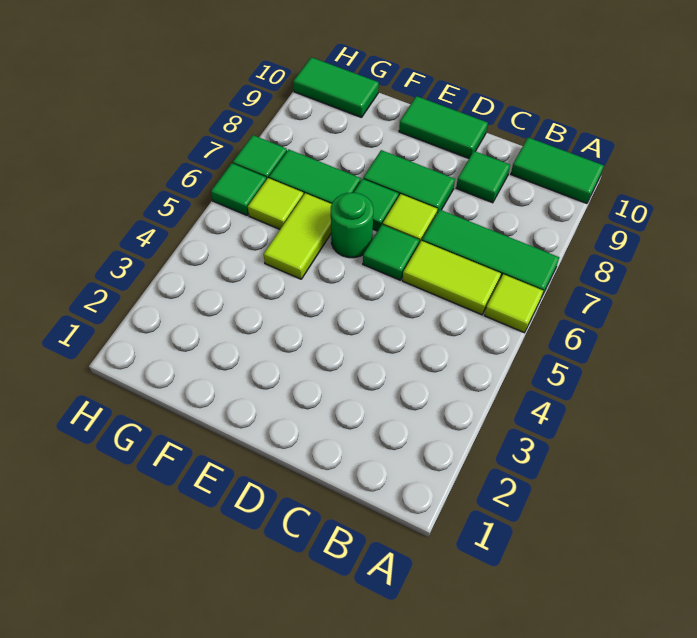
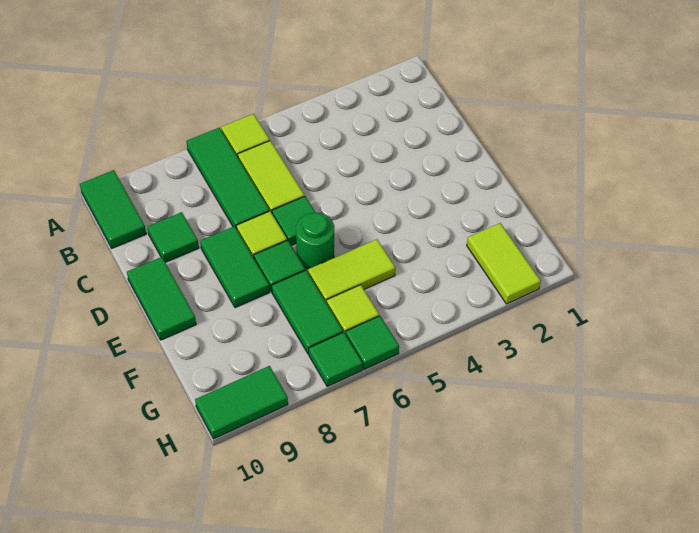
none -> lime 1x2 tile [467,223,541,304]
green 1x2 tile [293,57,379,118] -> green 1x2 tile turned to [195,366,288,439]

